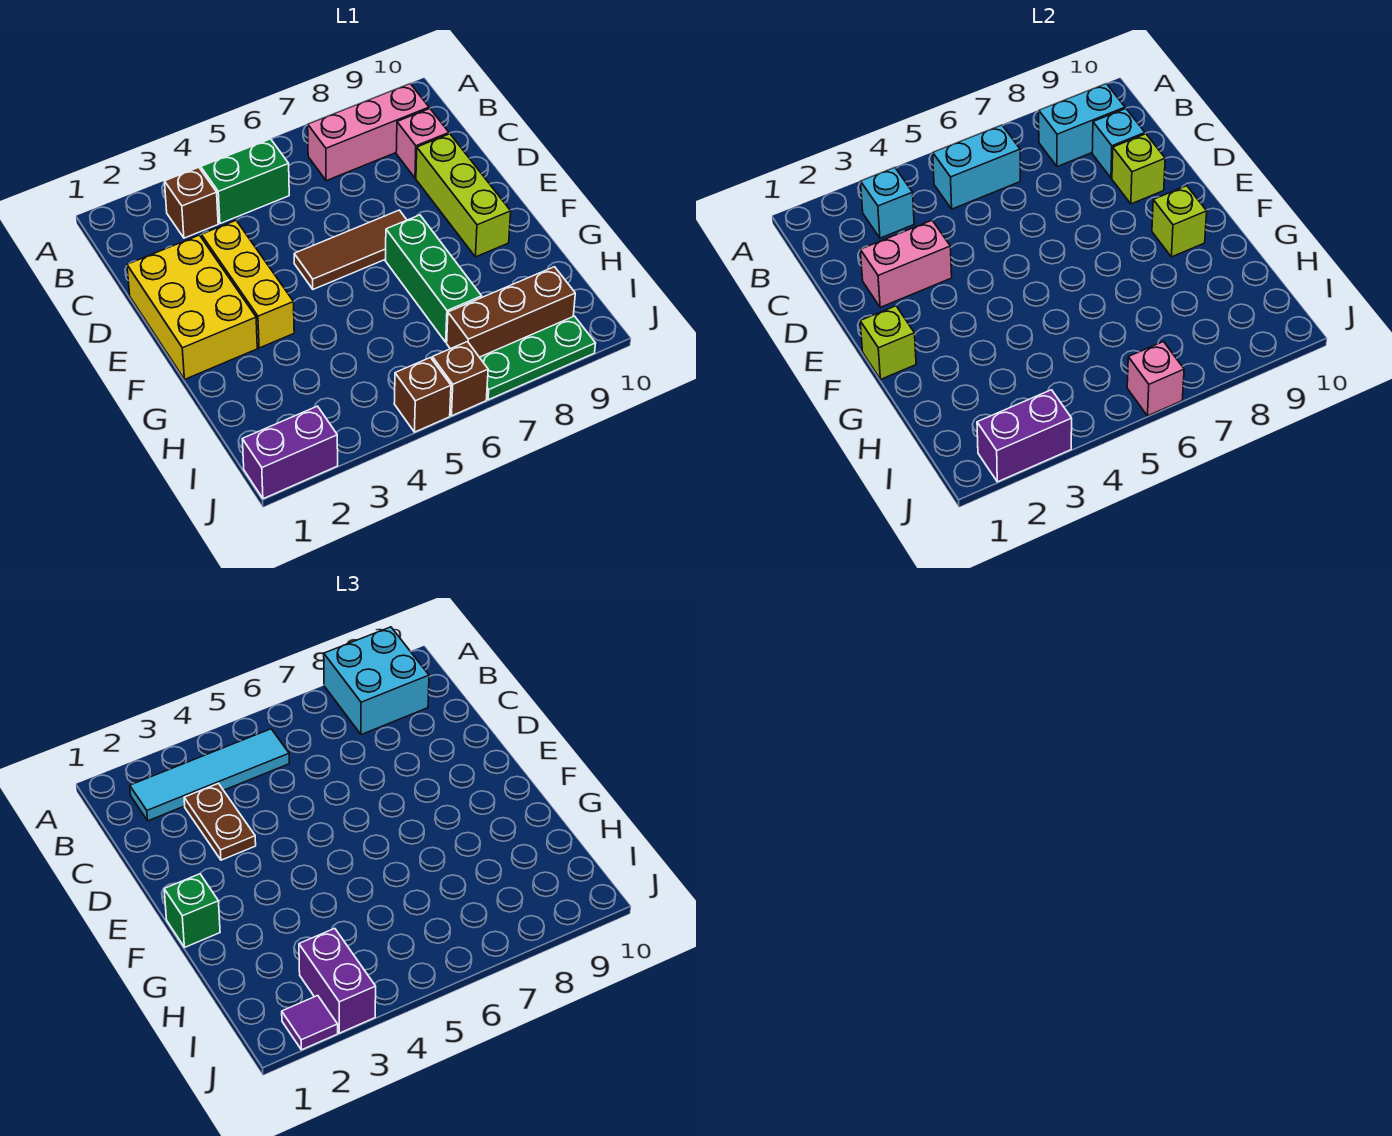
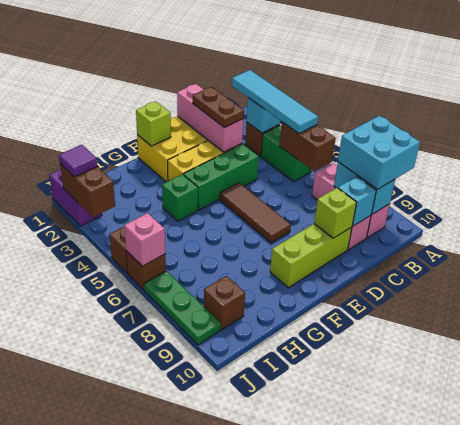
cyan 1x2 brick [933,125,1020,209] -> brown 1x2 brick [280,122,336,171]
brown 1x2 plate [184,783,256,860] -> brown 1x2 plate turned to [193,87,244,128]
pink 1x2 brick [860,220,952,307] -> pink 1x3 brick [177,84,244,152]
green 1x1 brick [164,874,220,947] -> green 1x1 brick moved to [162,174,198,221]
green 1x3 brick [385,215,482,342] -> green 1x3 brick moved to [183,144,259,210]
lime 1x1 brick [1152,186,1207,257] -> none
purple 1x2 brick [299,928,376,1033] -> none
brown 1x3 brick [447,267,575,357] -> brown 1x1 brick [204,276,245,330]
purple 1x2 brick [977,390,1072,482] -> brown 1x2 brick [60,164,115,217]

